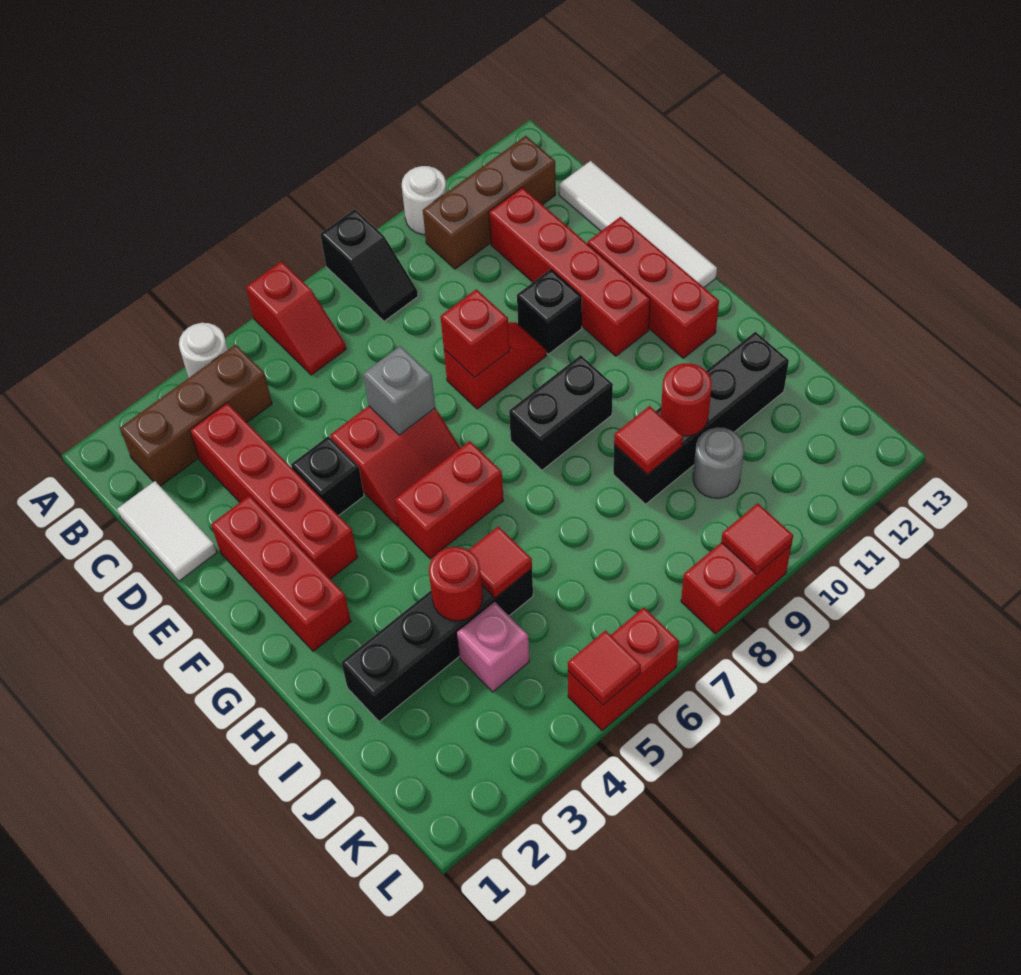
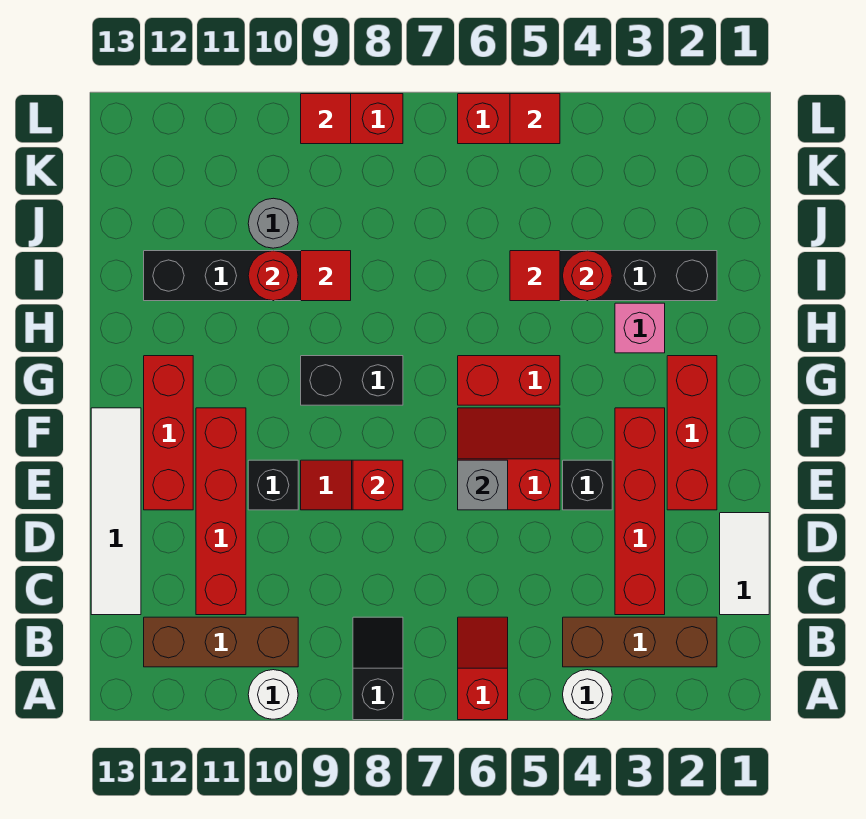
pink 1x1 brick [457,602,529,692] -> pink 1x1 brick moved to [615,303,665,353]

